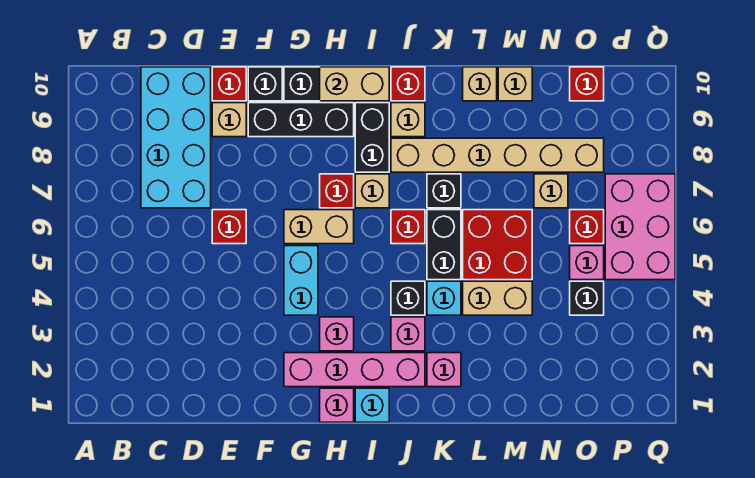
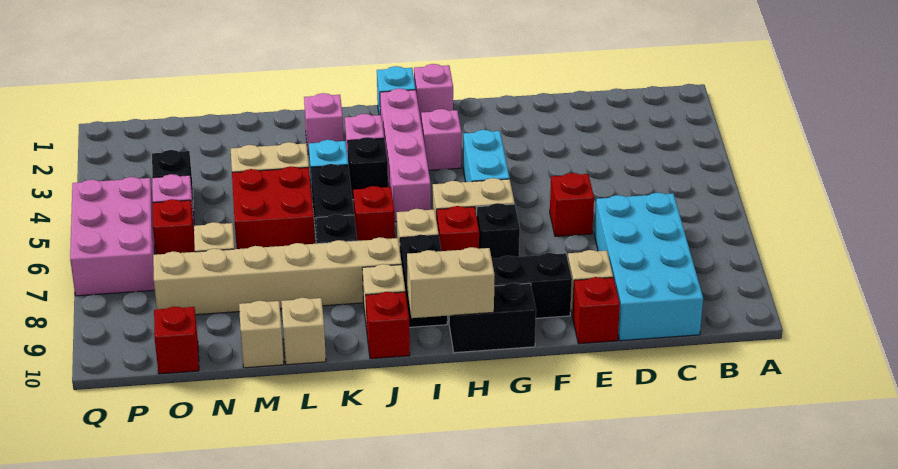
black 1x1 brick [248,67,282,101] -> black 1x1 brick moved to [477,203,520,258]
pink 1x4 brick [284,353,425,387] -> pink 1x4 brick turned to [380,88,431,222]

